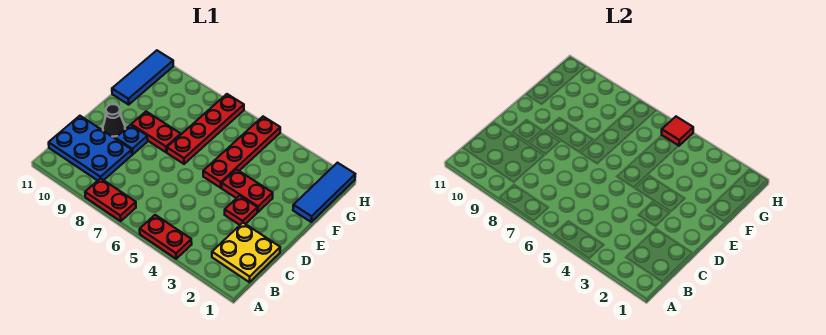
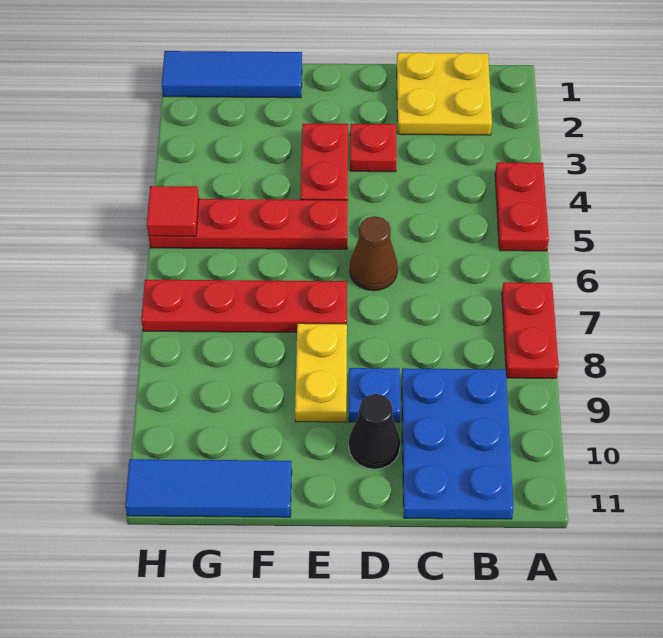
none -> brown 1x1 cone [350,216,398,291]
red 1x2 plate [131,112,181,152] -> yellow 1x2 plate [295,323,347,422]

